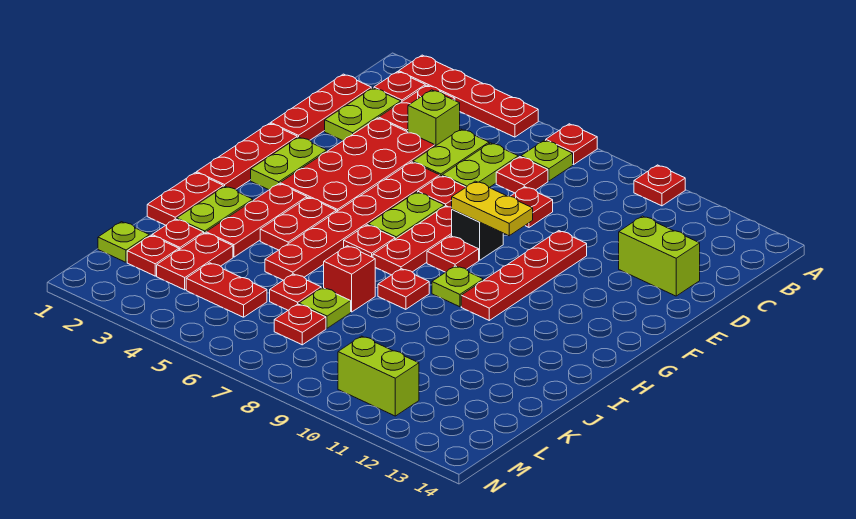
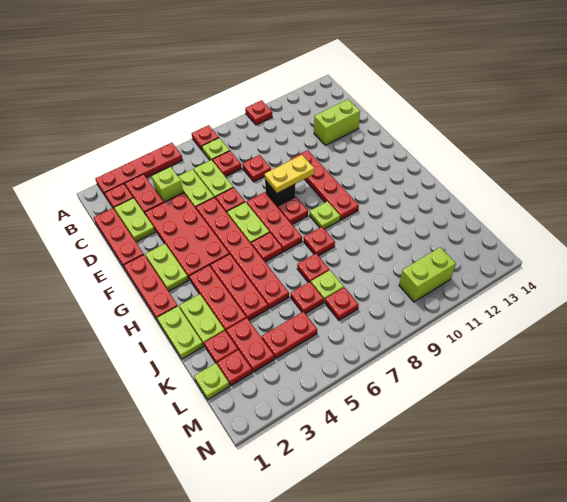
red 1x2 plate [260,197,336,250] -> red 1x3 plate [210,254,268,320]
red 1x2 plate [147,173,223,225] -> lime 1x2 plate [157,306,203,359]
red 1x1 brick [324,246,375,312] -> red 1x1 plate [297,254,329,282]

